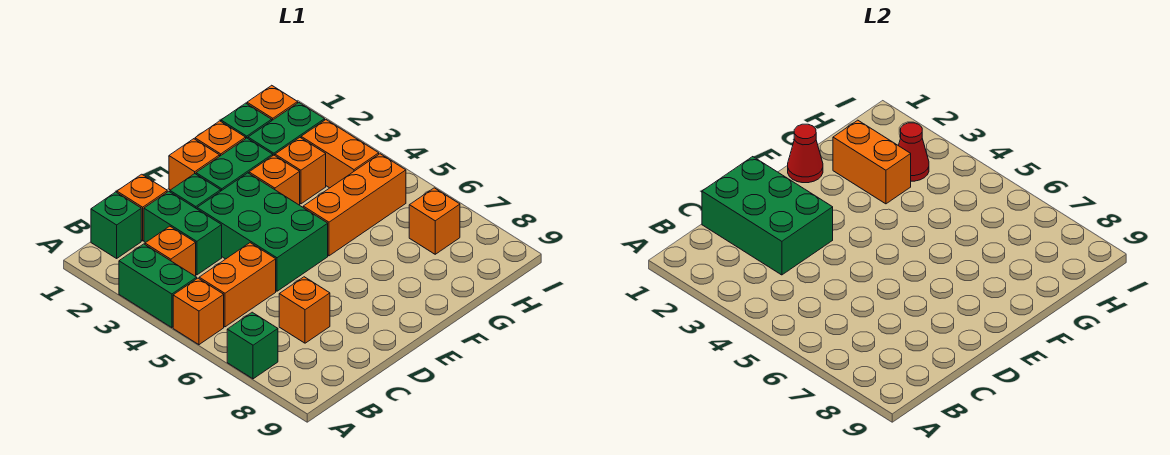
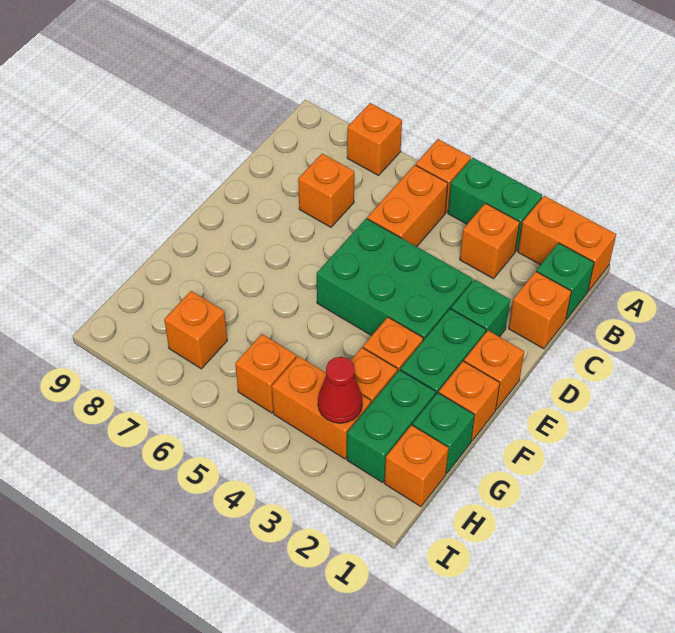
green 1x1 brick [227,312,278,379] -> orange 1x1 brick [347,103,402,175]
green 2x3 brick [702,157,833,275] -> none
green 1x2 brick [144,191,222,275] -> none
red 1x1 cone [788,124,823,183] -> none
orange 1x3 brick [303,154,406,256] -> orange 1x1 brick [235,334,296,413]
orange 1x2 brick [833,120,911,204] -> orange 1x2 brick moved to [518,196,616,291]

